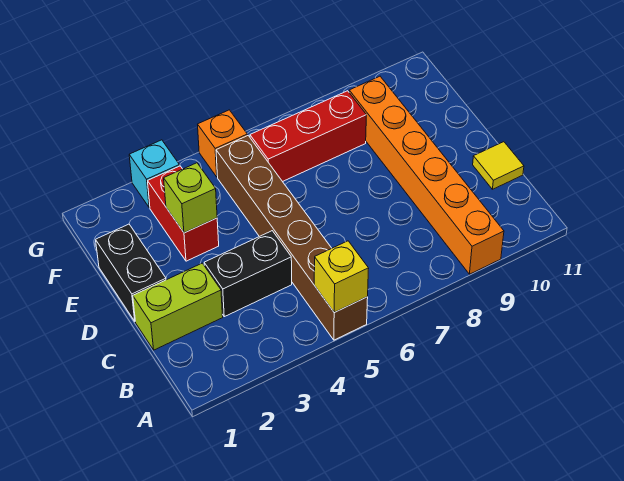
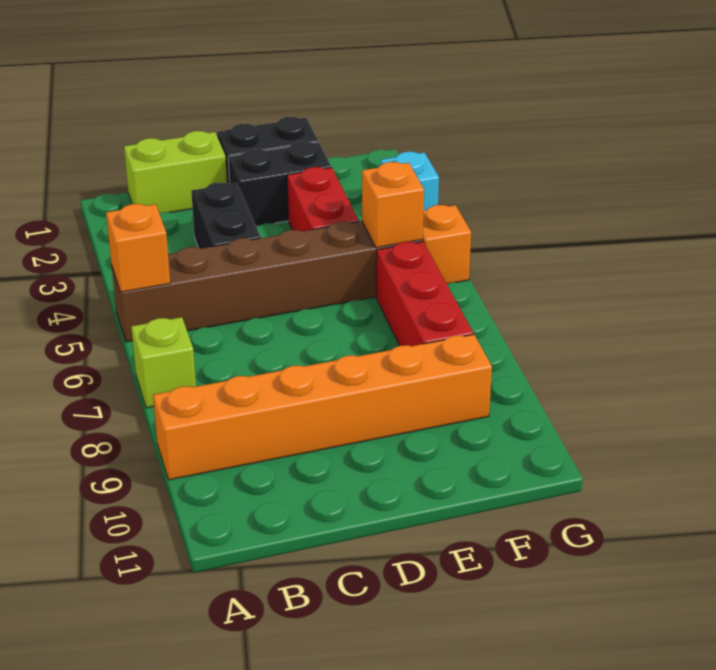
yellow 1x1 brick [314,241,369,312] -> orange 1x1 brick [106,204,170,292]
lime 1x2 brick [133,263,223,350] -> lime 1x2 brick turned to [124,131,227,213]
yellow 1x1 tile [473,142,524,189] -> none
none -> black 1x2 brick [228,141,331,226]
red 1x2 brick [148,166,219,261] -> red 1x2 brick turned to [287,167,359,231]
lime 1x1 brick [164,163,217,233] -> lime 1x1 brick moved to [131,317,196,408]
none -> orange 1x1 brick [362,162,424,248]

